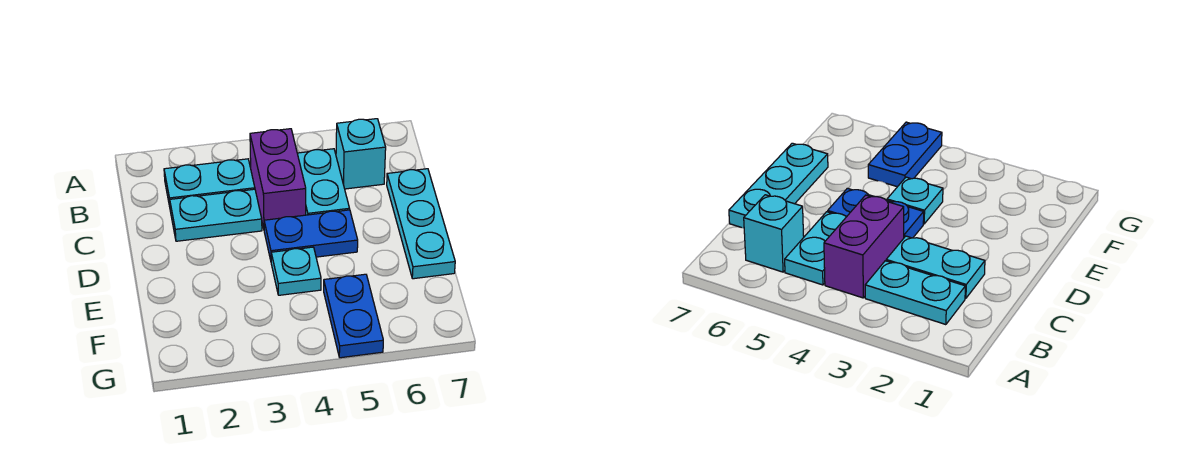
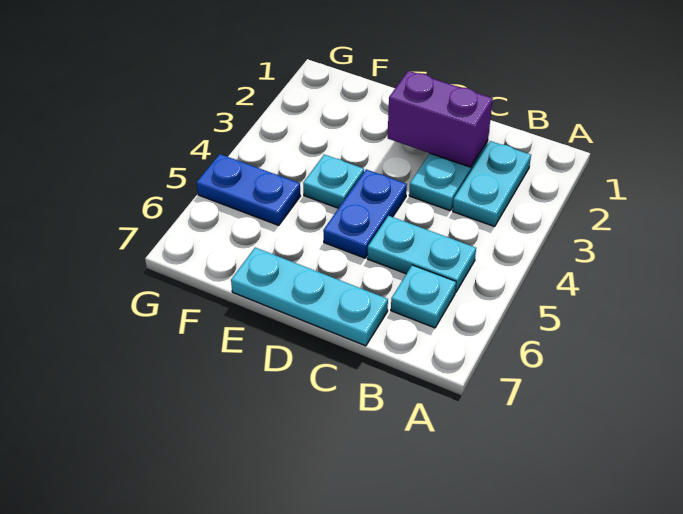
purple 1x2 brick [250,129,306,228] -> purple 1x2 brick moved to [388,71,493,167]
cyan 1x1 brick [336,119,386,189] -> cyan 1x1 plate [391,265,456,328]

